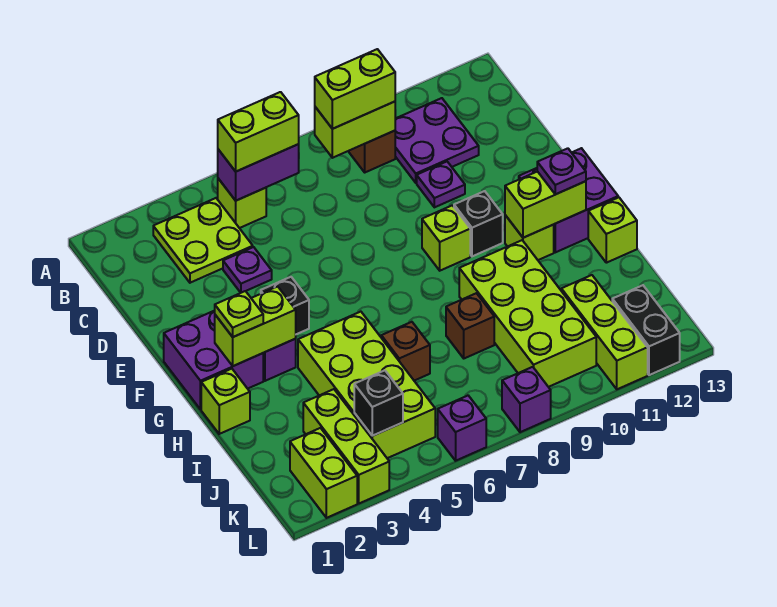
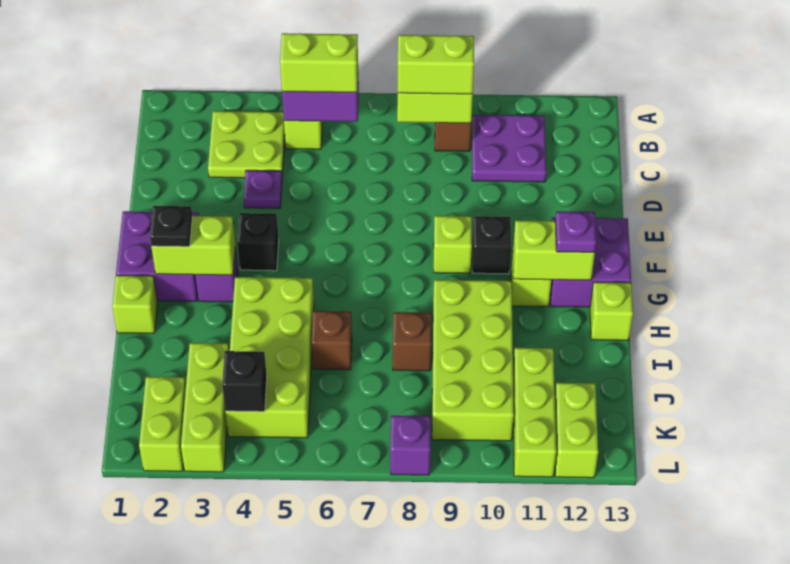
purple 1x1 plate [417,162,465,207] -> none
lime 1x1 plate [215,291,263,337] -> black 1x1 plate [150,206,192,247]
black 1x2 brick [612,285,680,375] -> lime 1x2 brick [555,383,598,478]
purple 1x1 brick [438,396,486,461] -> none

